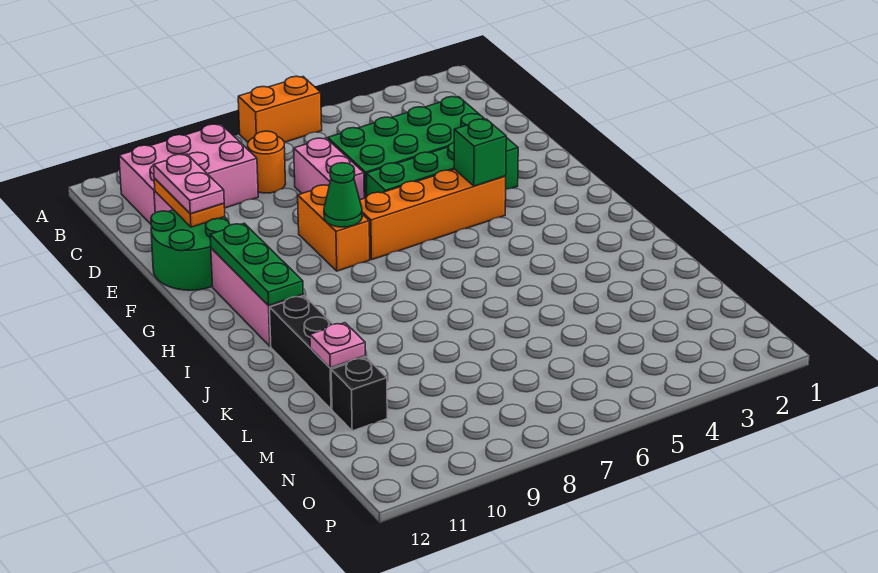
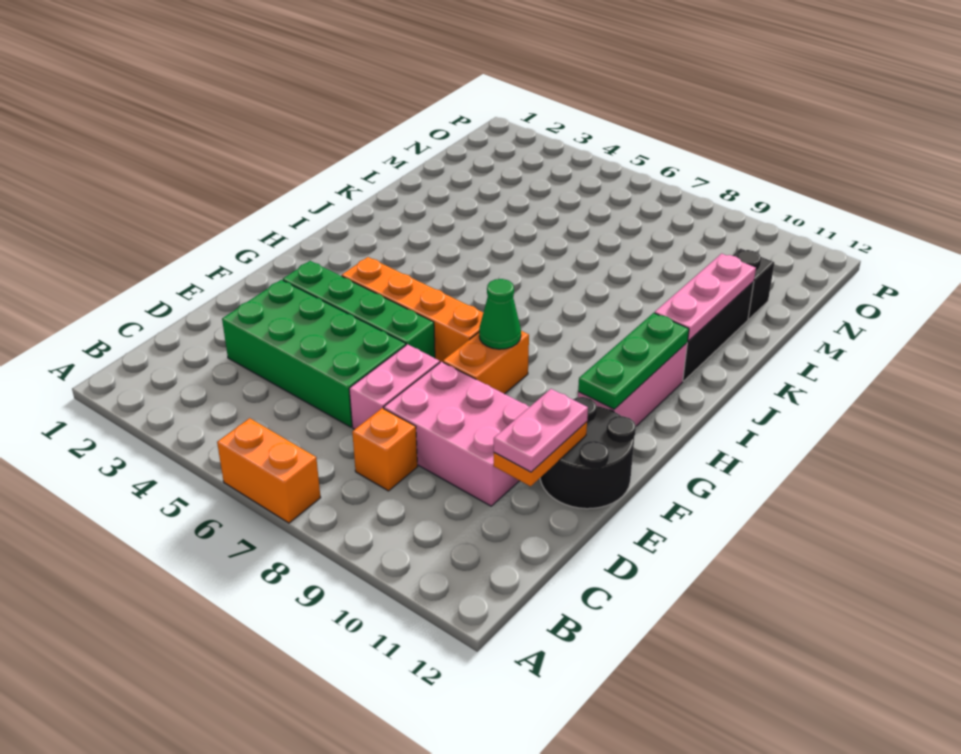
pink 2x3 brick [119,124,258,224] -> pink 2x3 brick moved to [384,362,529,506]
orange 1x1 round brick [248,131,286,193] -> orange 1x1 brick [352,408,418,491]
green 2x2 round brick [151,210,230,290] -> black 2x2 round brick [540,397,636,509]
green 1x1 brick [454,119,506,186] -> none
pink 1x1 plate [310,323,365,368] -> pink 1x3 plate [655,254,756,341]

